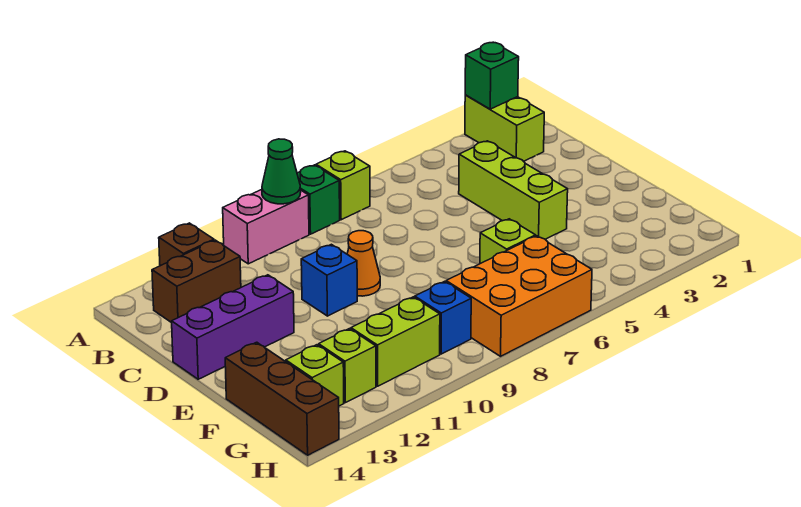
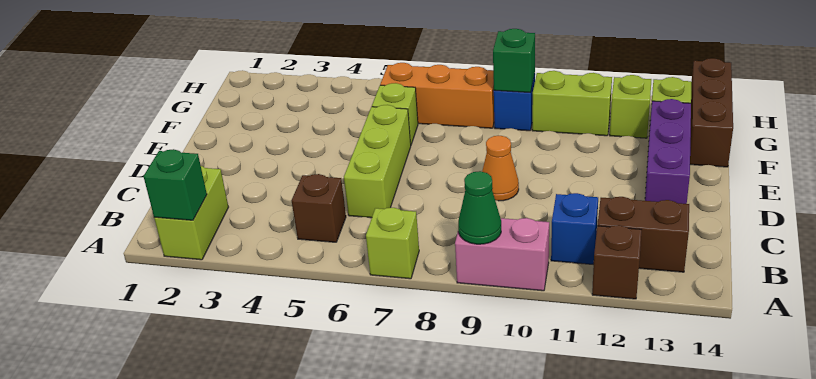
green 1x1 brick [297,165,340,234] -> green 1x1 brick moved to [493,29,535,93]
none -> brown 1x1 brick [292,174,346,242]
lime 1x3 brick [459,141,568,239] -> lime 1x3 brick moved to [344,105,411,218]
blue 1x1 brick [301,244,357,316] -> blue 1x1 brick moved to [551,193,598,264]
purple 1x3 brick [172,275,294,379] -> purple 1x3 brick turned to [645,99,691,204]
orange 2x3 brick [446,236,592,356] -> orange 1x3 brick [380,63,494,128]

